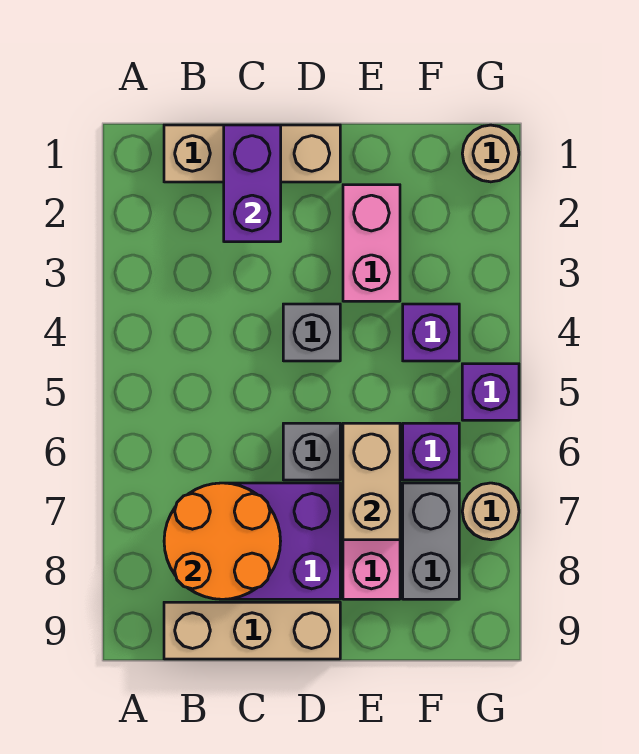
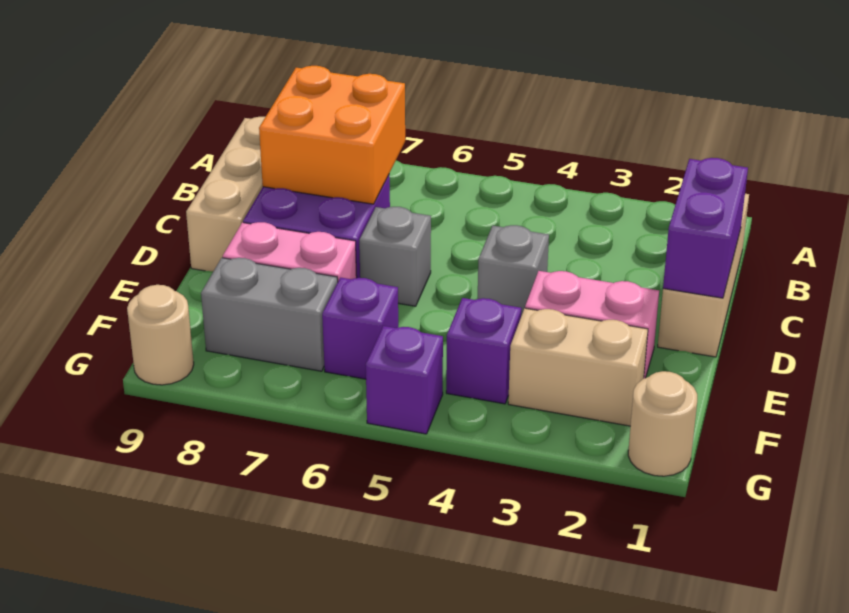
orange 2x2 round brick [164,483,281,599] -> orange 2x2 brick [259,66,405,204]
purple 1x2 brick [224,125,281,242] -> purple 1x2 brick turned to [663,158,748,298]
tan 1x2 brick [343,423,400,540] -> tan 1x2 brick moved to [508,308,648,426]
tan 1x1 round brick [462,483,519,540] -> tan 1x1 round brick moved to [127,285,194,385]

